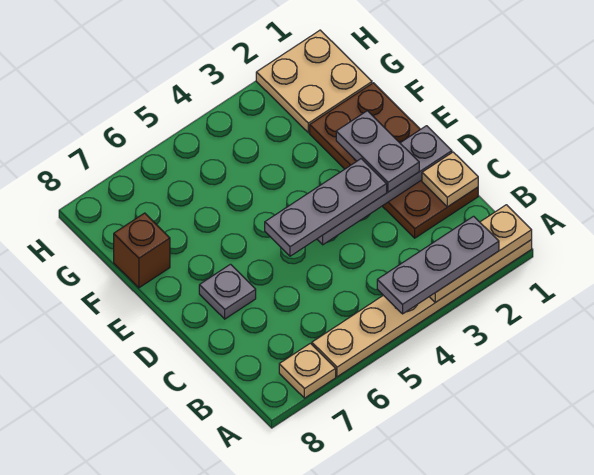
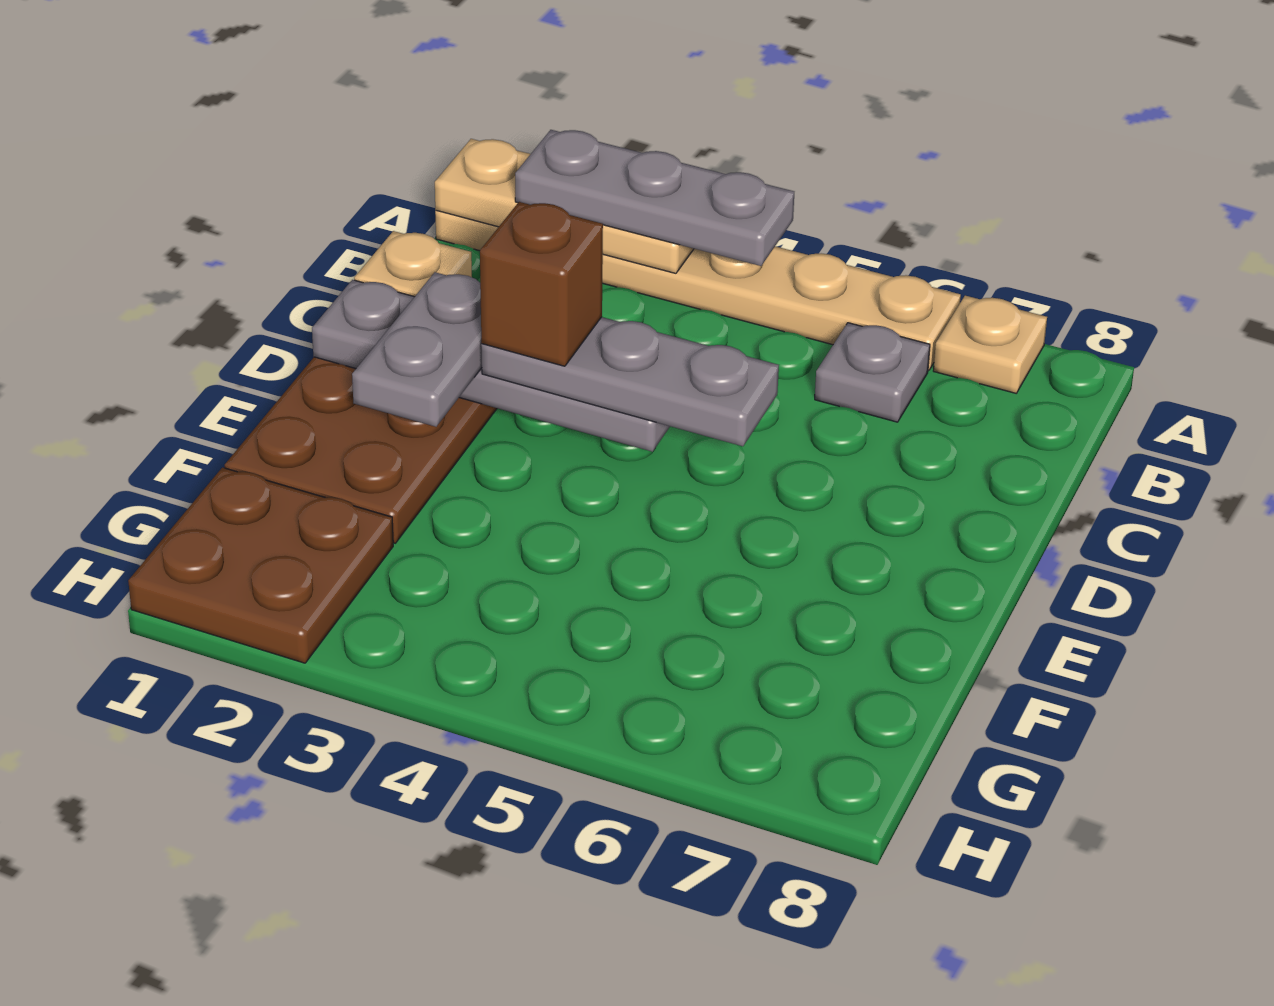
grey 1x1 plate [199,264,256,319] -> grey 1x1 plate moved to [815,323,930,422]
brown 1x1 brick [114,213,170,288] -> brown 1x1 brick moved to [480,202,603,366]
tan 2x2 plate [256,30,372,133] -> brown 2x2 plate [128,467,393,663]

